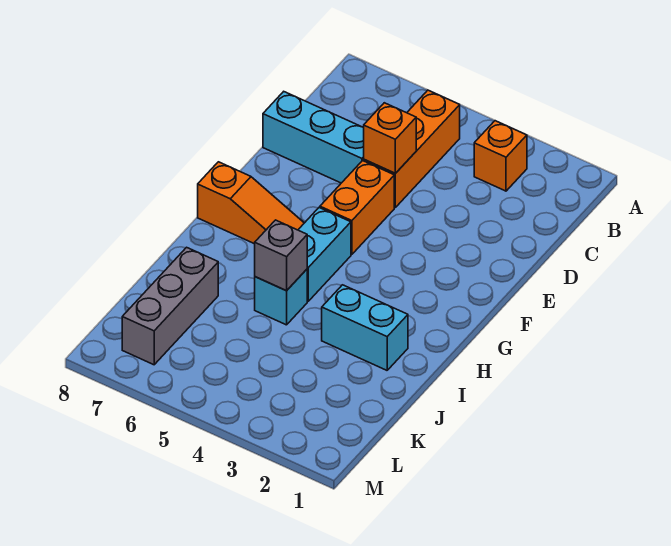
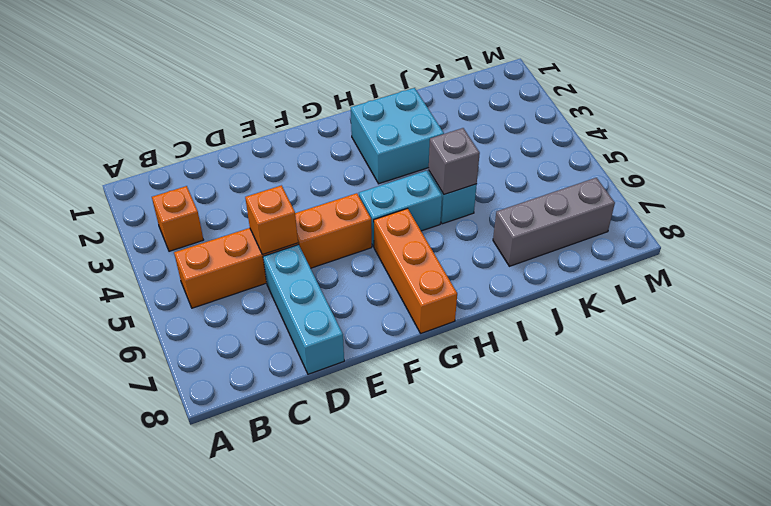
orange 1x3 slope [198,162,304,244] -> orange 1x3 brick [374,208,457,333]
cyan 1x2 brick [322,285,408,370] -> cyan 2x2 brick [351,88,444,184]

